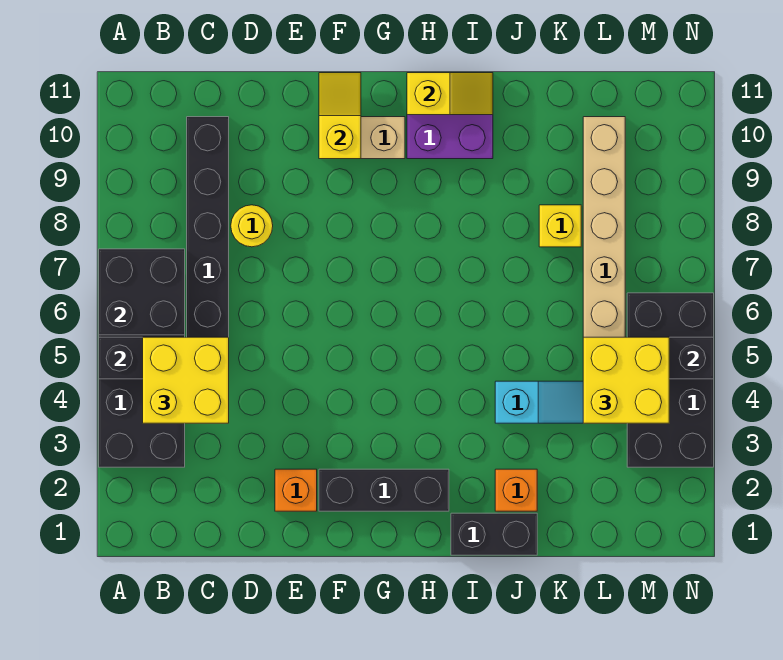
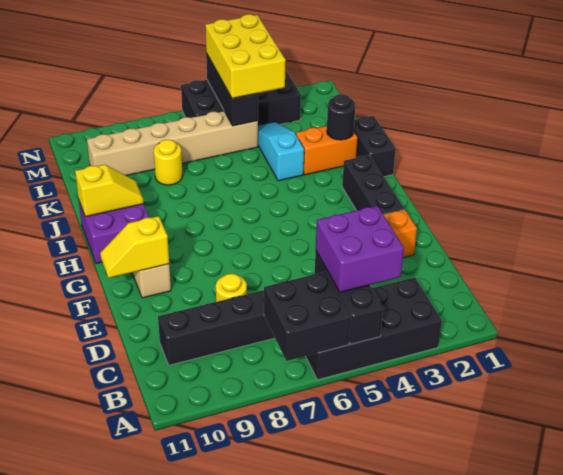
yellow 2x2 brick [143,337,229,423] -> purple 2x2 brick [316,206,404,292]
yellow 1x2 slope [407,73,493,115] -> yellow 1x2 slope turned to [75,164,144,217]
orange 1x1 brick [495,469,537,511] -> orange 1x2 brick [296,126,358,175]
none -> black 1x1 round brick [327,94,355,140]
yellow 1x1 brick [539,205,581,247] -> yellow 1x1 round brick [154,140,183,185]
yellow 2x2 brick [583,337,669,423] -> yellow 2x3 brick [205,14,286,98]

